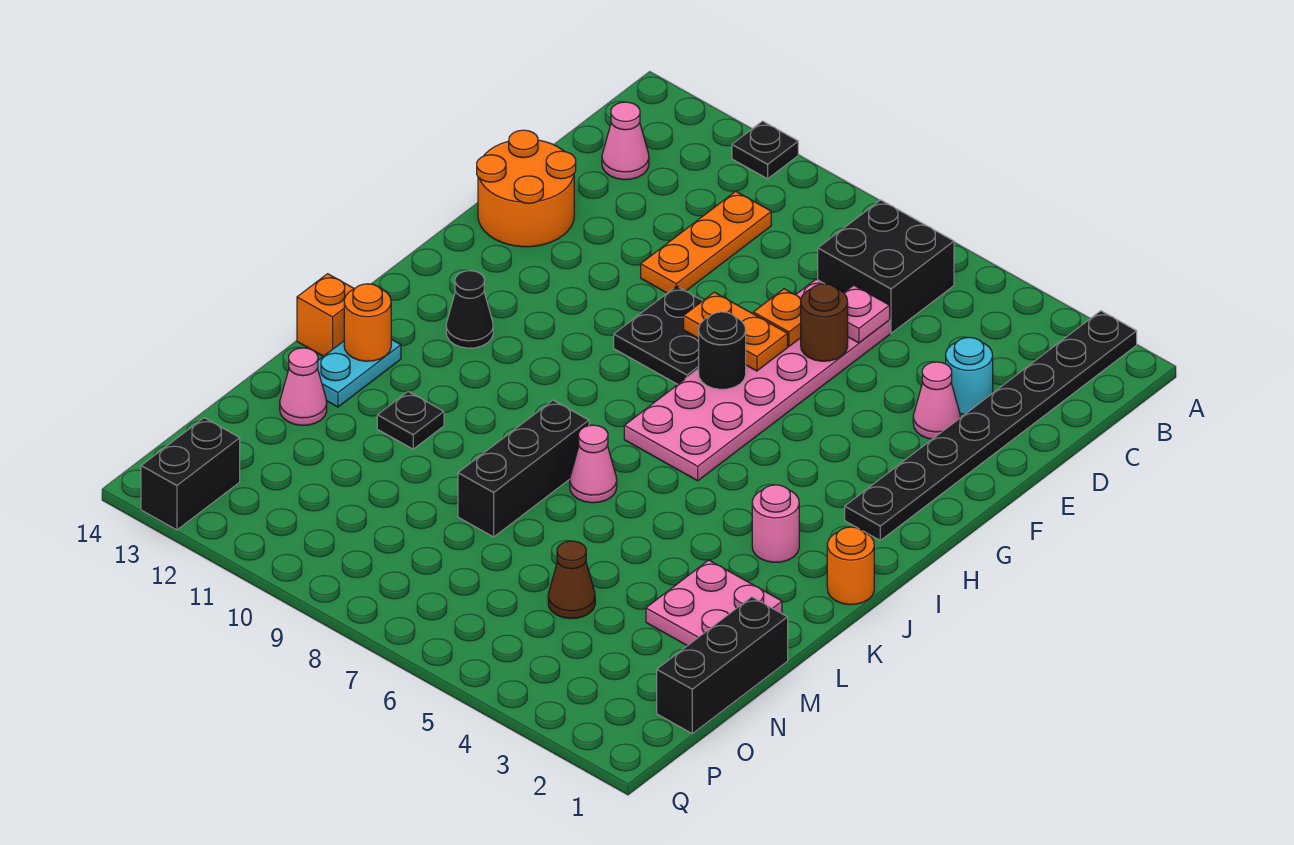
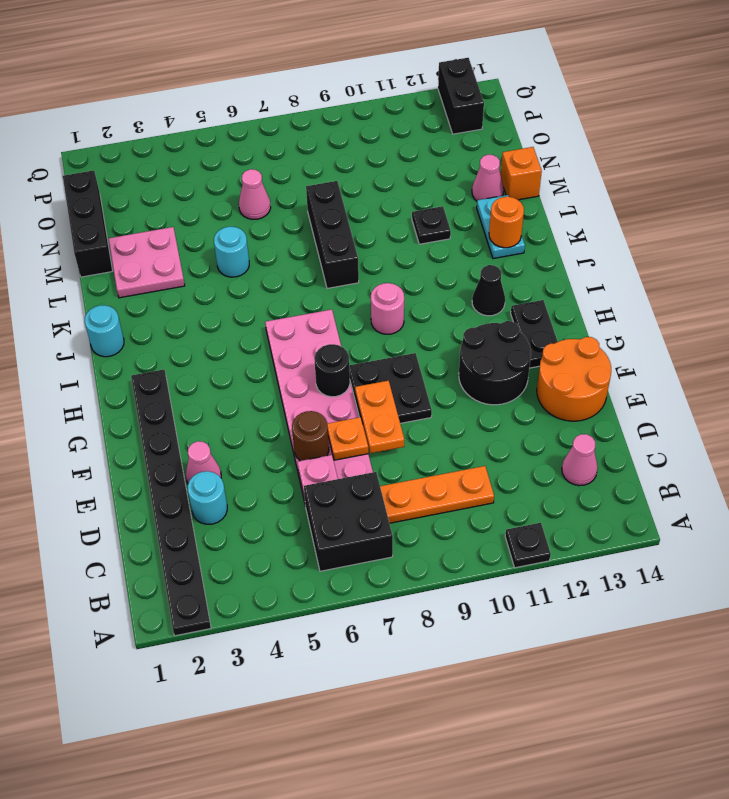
orange 1x3 plate [641,191,771,293] -> orange 1x3 plate turned to [380,466,494,523]
orange 1x2 plate [684,292,788,371] -> orange 1x2 plate turned to [355,381,404,453]
none -> black 2x2 round brick [459,321,531,405]
none -> black 1x2 plate [511,300,558,368]
orange 1x1 round brick [827,527,874,605] -> cyan 1x1 round brick [85,305,124,357]
pink 1x1 round brick [752,485,799,562] -> pink 1x1 round brick moved to [371,283,404,334]
pink 1x1 cone [570,425,617,503] -> pink 1x1 cone moved to [239,169,271,219]
orange 1x1 brick [297,274,354,356] -> orange 1x1 brick moved to [501,147,542,200]
none -> cyan 1x1 round brick [214,227,249,277]
brown 1x1 cone [548,541,595,619] -> none

